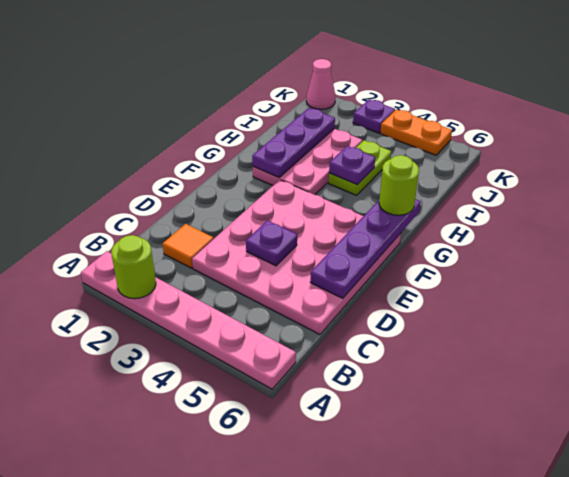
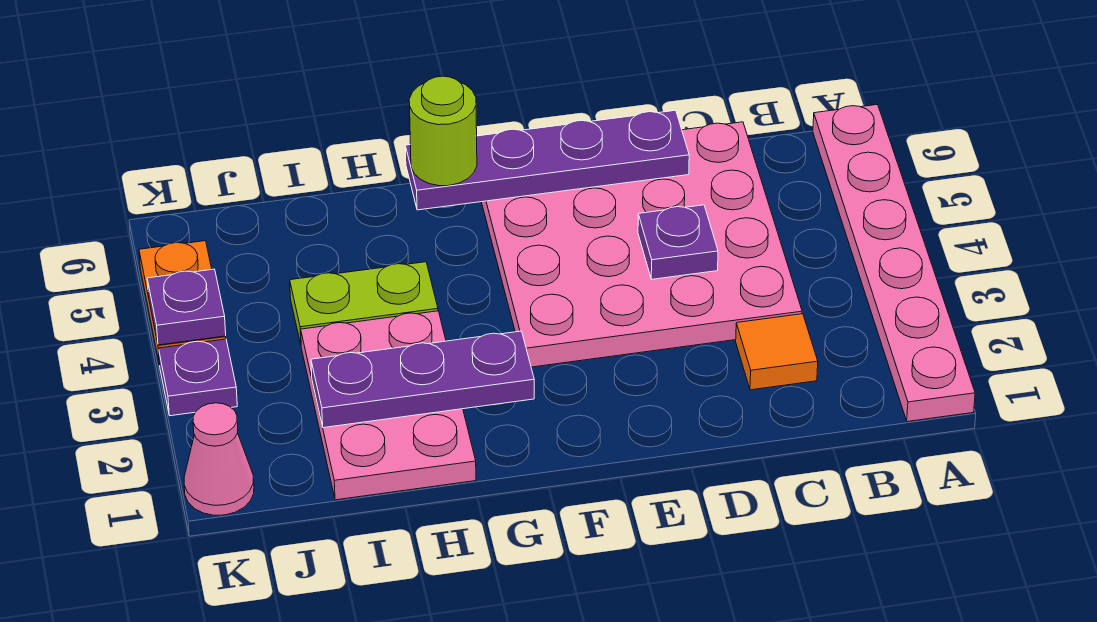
lime 1x1 round brick [111,235,156,299] -> none
pink 2x3 plate [253,129,362,195] -> pink 2x3 plate turned to [301,311,476,500]
purple 1x1 plate [329,146,375,185] -> purple 1x1 plate moved to [147,269,226,345]

